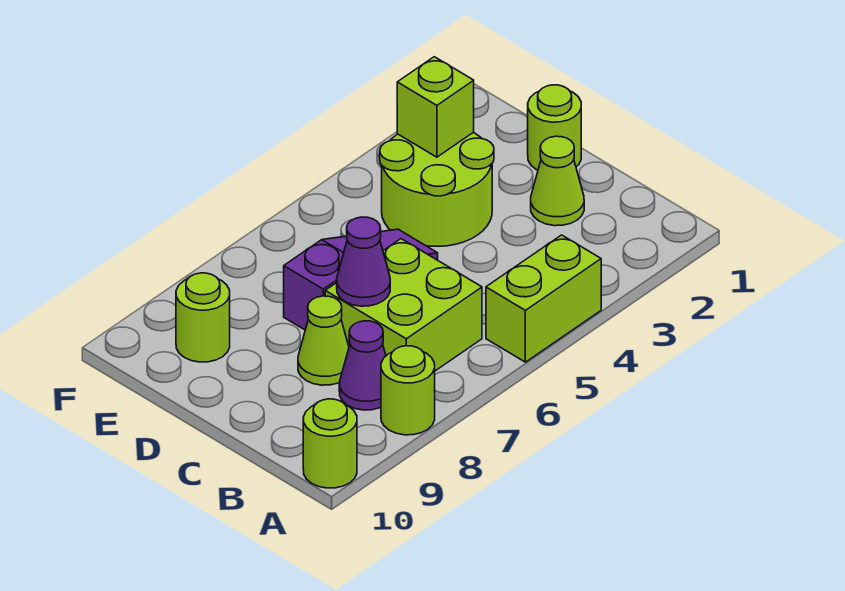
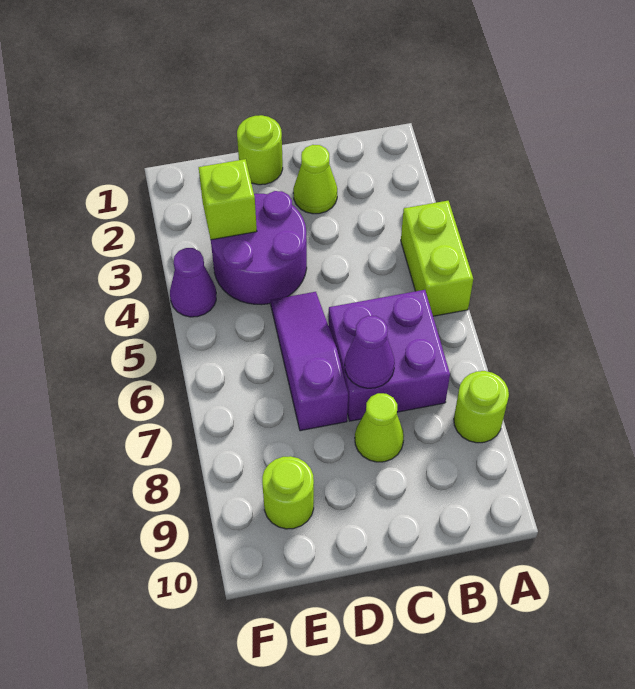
lime 1x1 round brick [303,399,357,488] -> none
lime 2x2 brick [325,239,482,371] -> purple 2x2 brick [329,290,450,421]
purple 1x1 cone [339,321,386,410] -> purple 1x1 cone moved to [170,248,216,317]
lime 2x2 round brick [380,133,494,246] -> purple 2x2 round brick [211,191,307,305]

